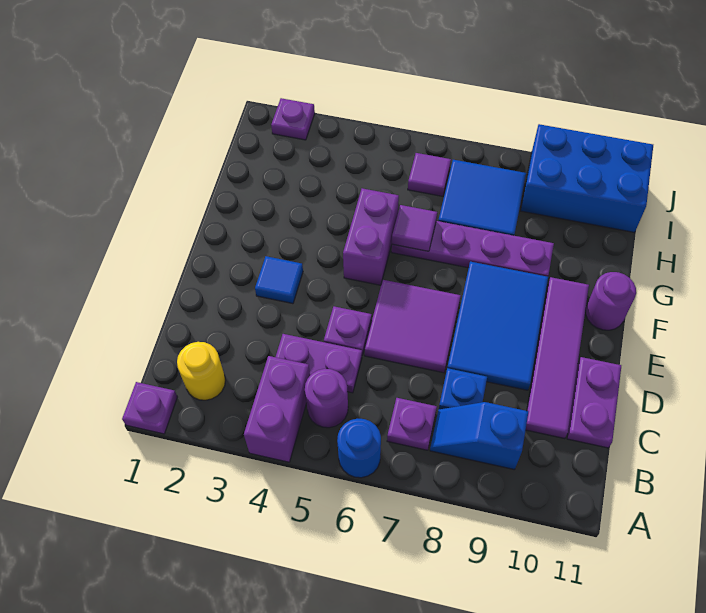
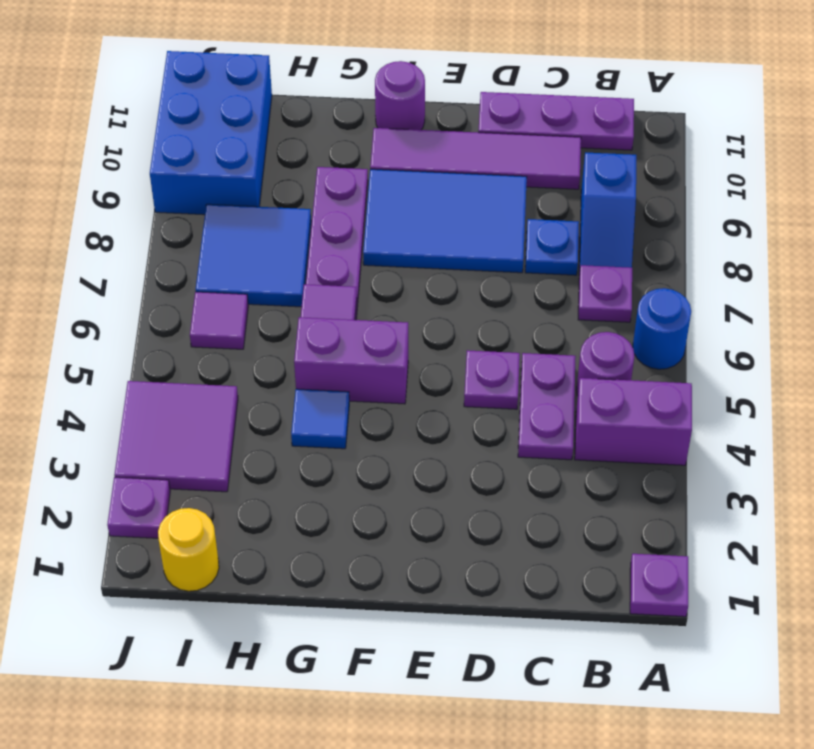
yellow 1x1 round brick [177,342,226,400] -> yellow 1x1 round brick moved to [158,508,219,591]
purple 1x2 plate [567,357,621,448] -> purple 1x3 plate [478,92,634,150]
purple 2x2 tile [365,280,461,373] -> purple 2x2 tile moved to [114,381,238,492]
blue 1x1 tile [255,256,303,304] -> blue 1x1 tile moved to [291,389,349,449]

